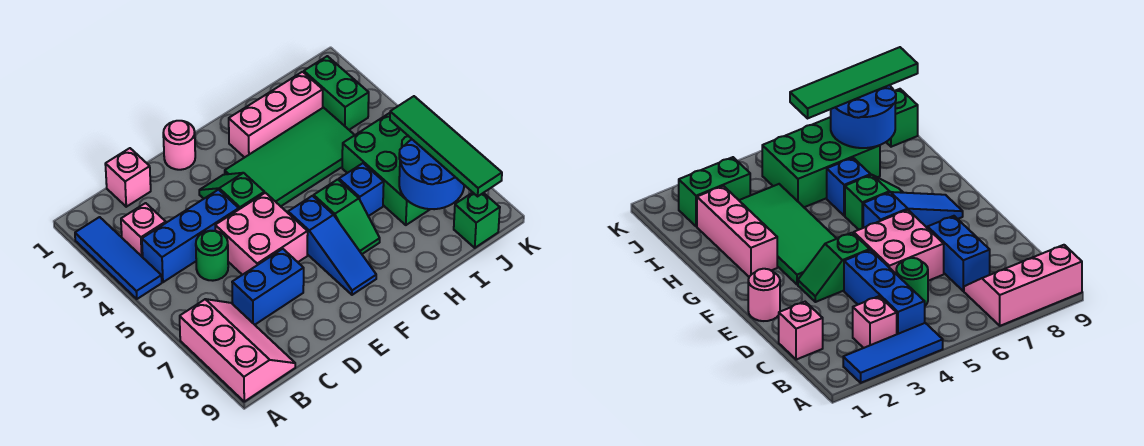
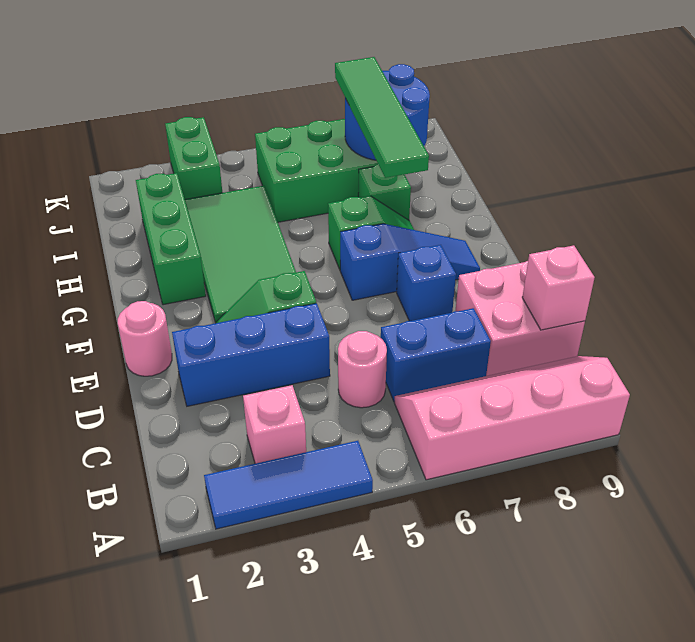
pink 2x3 slope [180,299,295,402] -> pink 2x4 slope [395,356,630,480]
blue 1x3 brick [142,190,239,282] -> blue 1x3 brick turned to [172,303,330,406]
pink 1x1 brick [105,148,151,207] -> pink 1x1 brick moved to [522,245,595,330]
green 1x1 round brick [196,231,228,281] -> pink 1x1 round brick [338,331,387,408]
blue 1x2 brick [232,249,304,325] -> blue 1x2 brick turned to [380,308,491,401]
pink 2x2 brick [215,193,308,275] -> pink 2x2 brick moved to [456,261,585,376]
pink 1x3 brick [229,72,323,158] -> green 1x3 brick [136,173,206,305]
blue 1x1 brick [339,163,384,216] -> blue 1x1 brick moved to [397,245,456,321]
green 1x2 brick [304,56,369,130] -> green 1x2 brick turned to [165,117,222,199]
green 1x4 tile [390,96,502,196] -> green 1x4 tile turned to [335,57,429,178]
green 1x1 brick [454,192,500,248] -> green 1x1 brick moved to [358,164,411,220]

